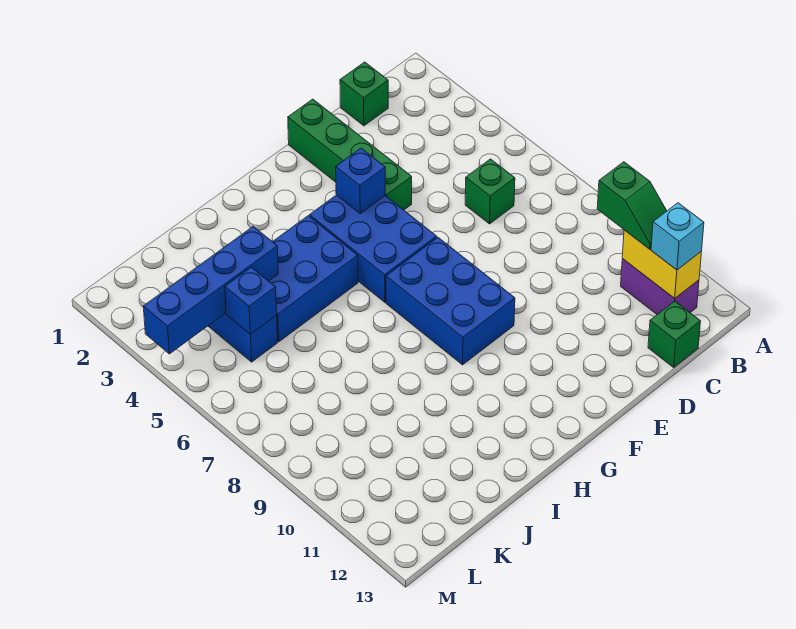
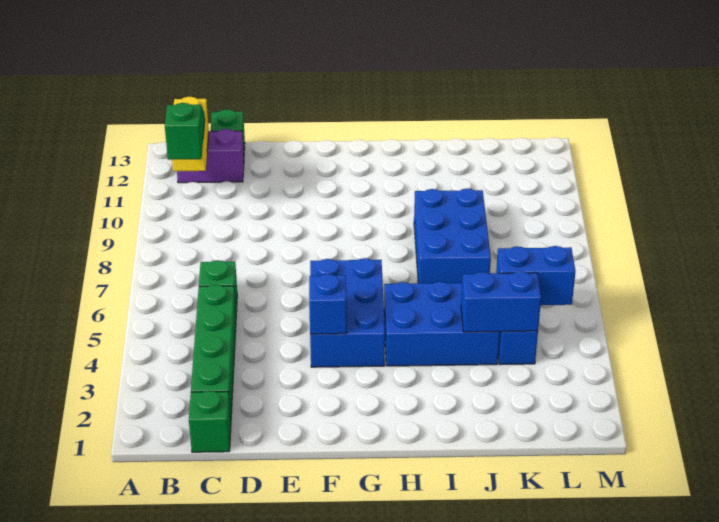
purple 1x2 brick [621,259,699,314] -> purple 1x2 brick turned to [177,129,244,183]
cyan 1x1 brick [651,203,704,270] -> none
green 1x4 brick [288,99,412,210] -> green 1x4 brick moved to [191,285,236,418]
blue 2x3 brick [386,237,515,365] -> blue 2x3 brick moved to [414,189,491,283]
blue 1x4 brick [143,226,278,354] -> blue 1x2 brick [461,271,541,332]
blue 1x1 brick [225,267,277,334] -> blue 1x2 brick [496,246,576,305]

